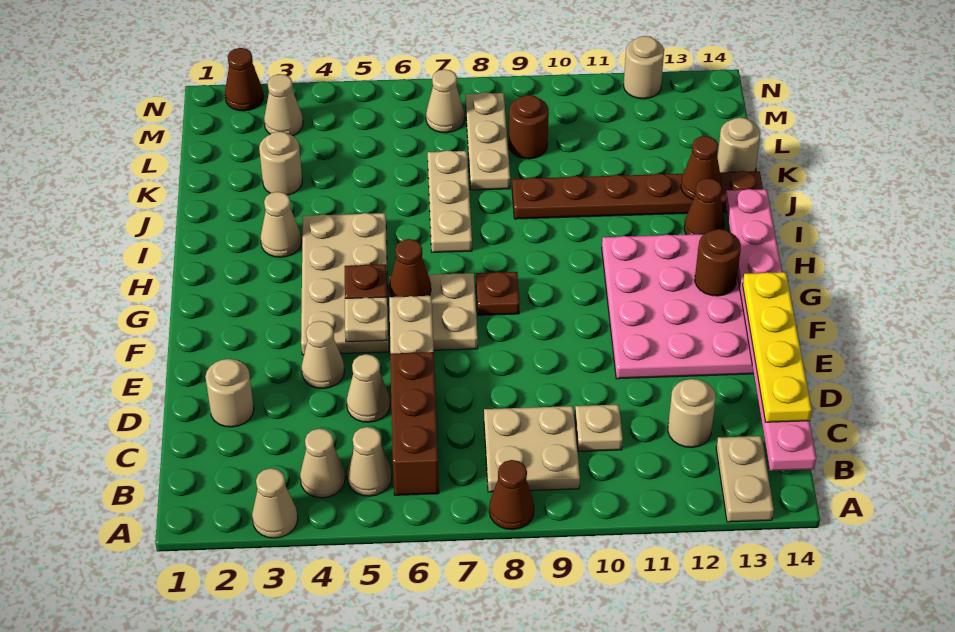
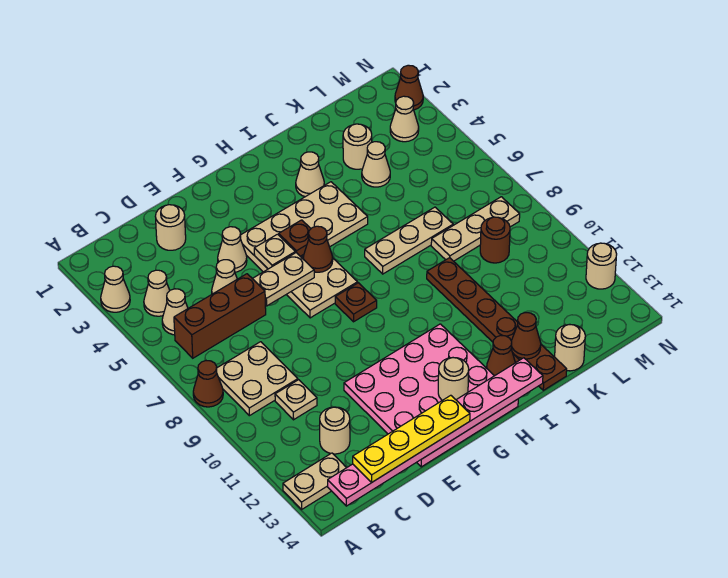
brown 1x1 round brick [695,229,741,296] -> tan 1x1 round brick [438,358,469,400]
tan 1x1 cone [426,69,464,133] -> tan 1x1 cone moved to [362,142,390,187]

